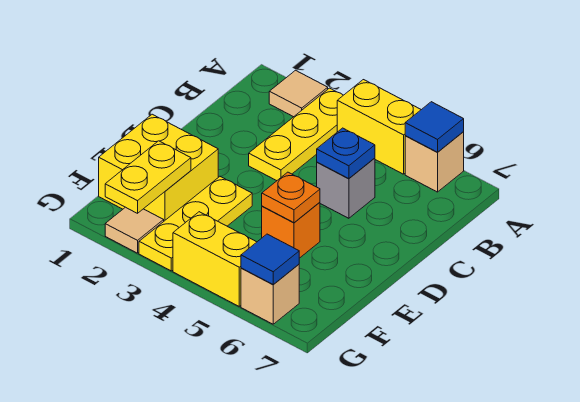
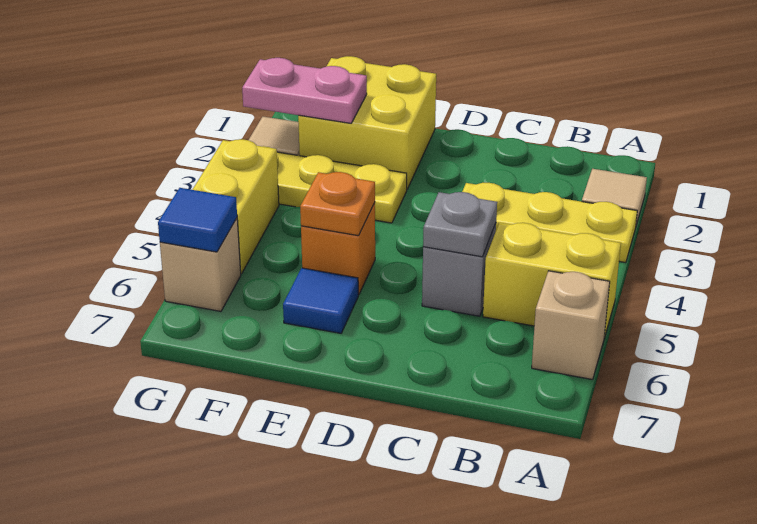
yellow 1x2 brick [337,80,421,174] -> yellow 1x2 brick turned to [483,223,621,337]
blue 1x1 tile [405,102,464,152] -> blue 1x1 tile moved to [283,268,358,333]
blue 1x1 plate [317,128,375,179] -> grey 1x1 plate [423,192,497,257]
yellow 1x2 plate [105,141,191,213] -> pink 1x2 plate [242,58,367,123]

